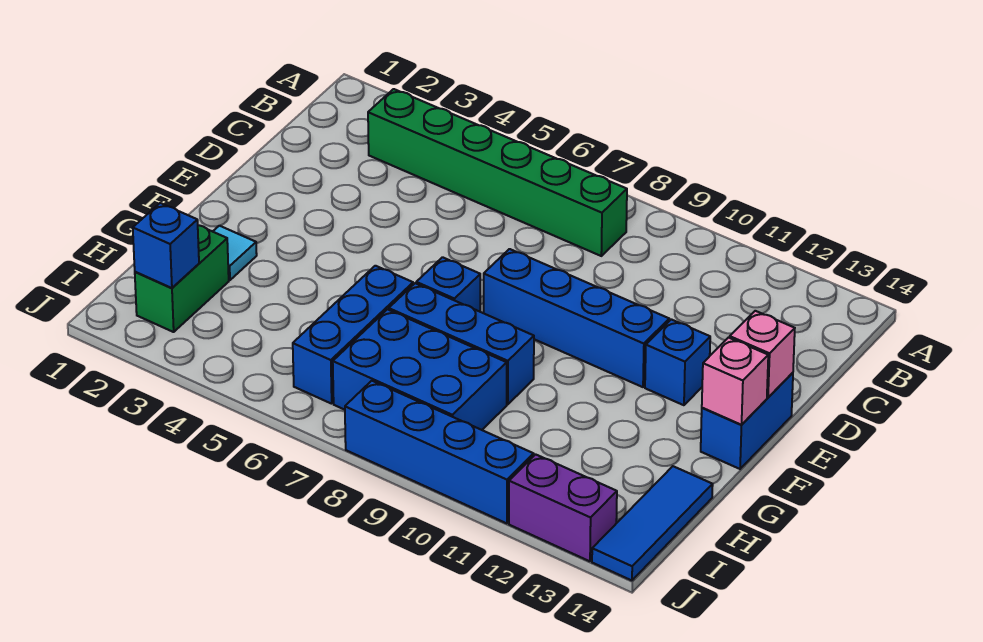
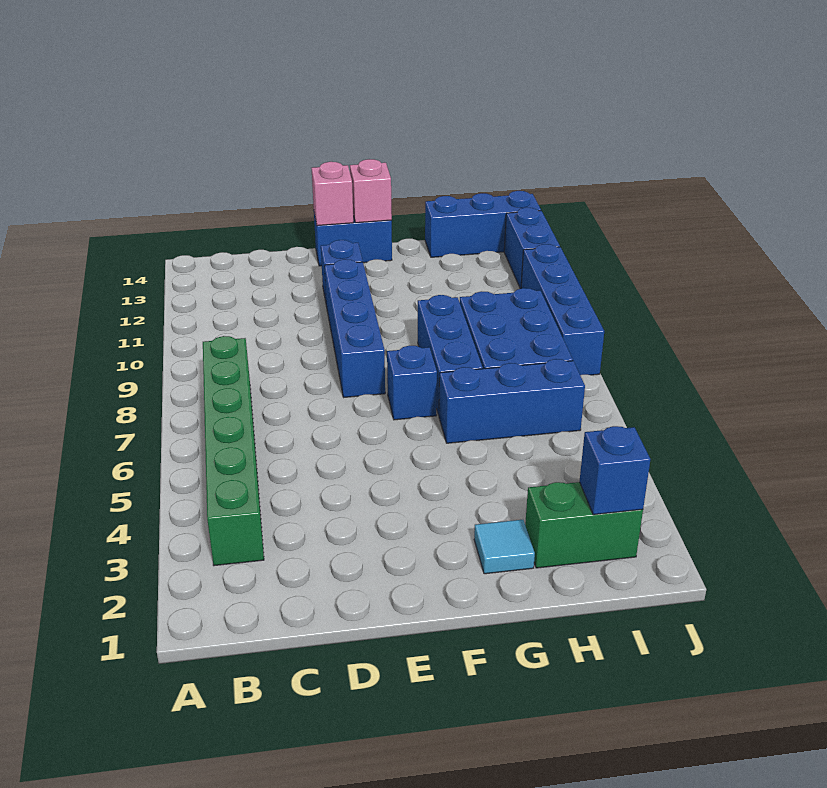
blue 1x3 tile [592,466,713,580] -> blue 1x3 brick [425,191,541,257]
purple 1x2 brick [509,454,617,561] -> blue 1x2 brick [504,208,560,289]

